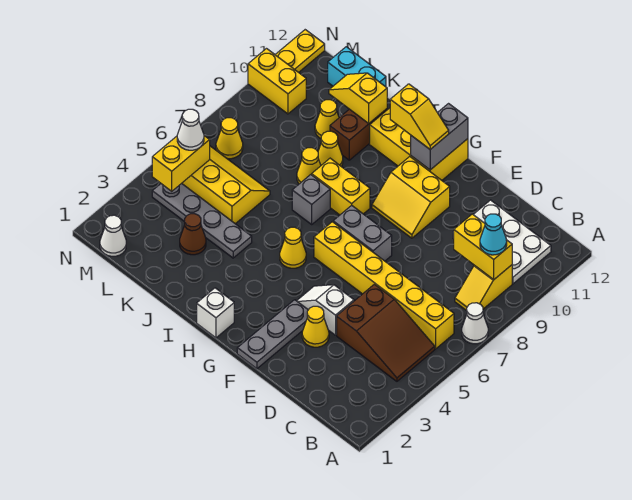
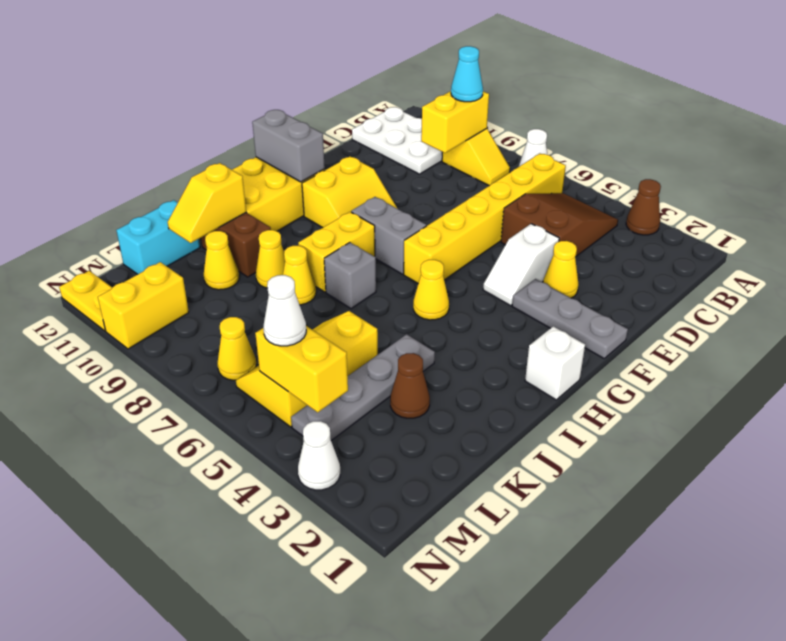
none -> brown 1x1 cone [626,179,661,235]
white 2x3 plate [453,200,551,284] -> white 2x3 plate turned to [352,107,442,174]
grey 1x2 brick [333,205,392,261] -> grey 1x2 brick turned to [351,197,426,274]
yellow 1x2 slope [390,84,449,149] -> none
white 1x1 cone [100,215,126,256] -> white 1x1 cone moved to [298,421,340,490]

